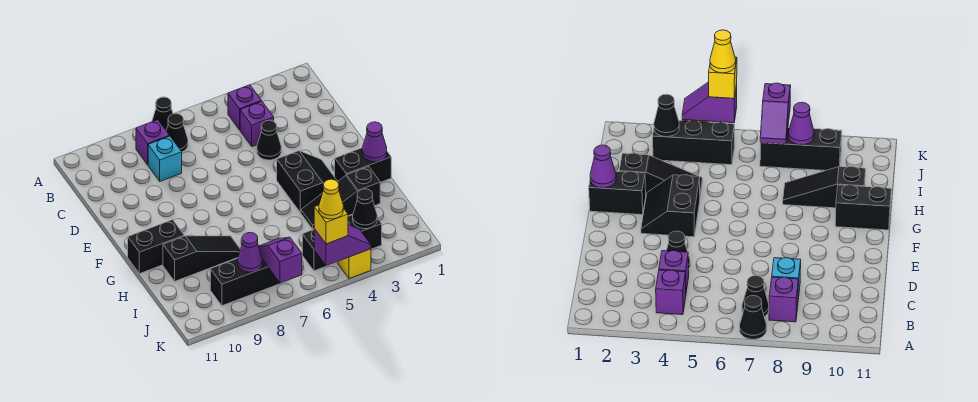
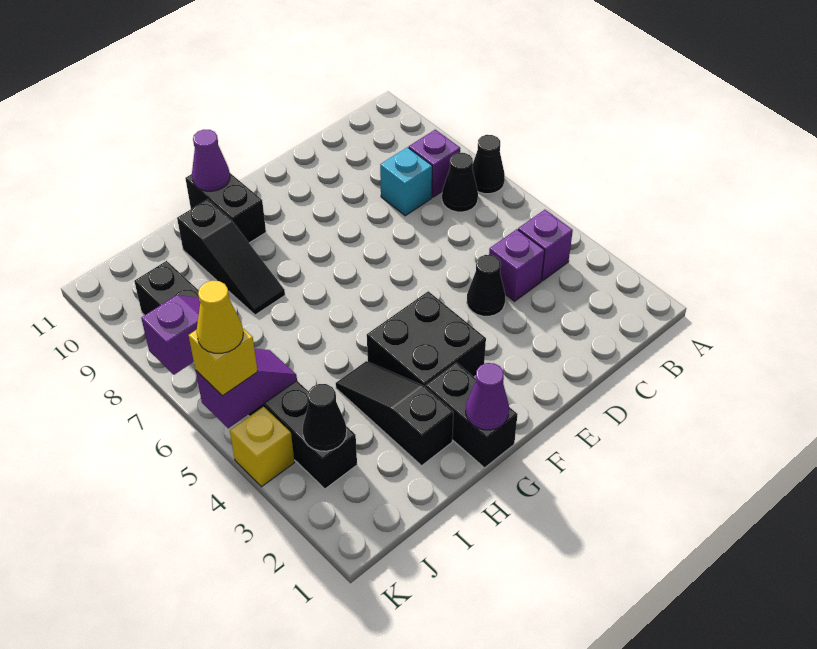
black 2x2 slope [277,151,338,213] -> black 2x2 brick [367,291,486,387]
purple 1x1 cone [238,232,262,272] -> purple 1x1 cone moved to [192,130,230,191]
purple 1x2 slope [314,225,371,266] -> purple 1x2 slope turned to [196,348,297,428]

